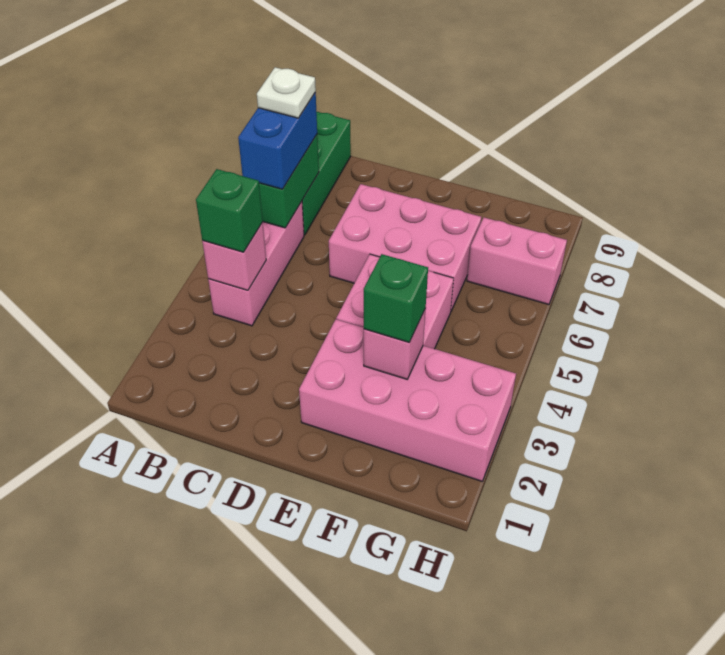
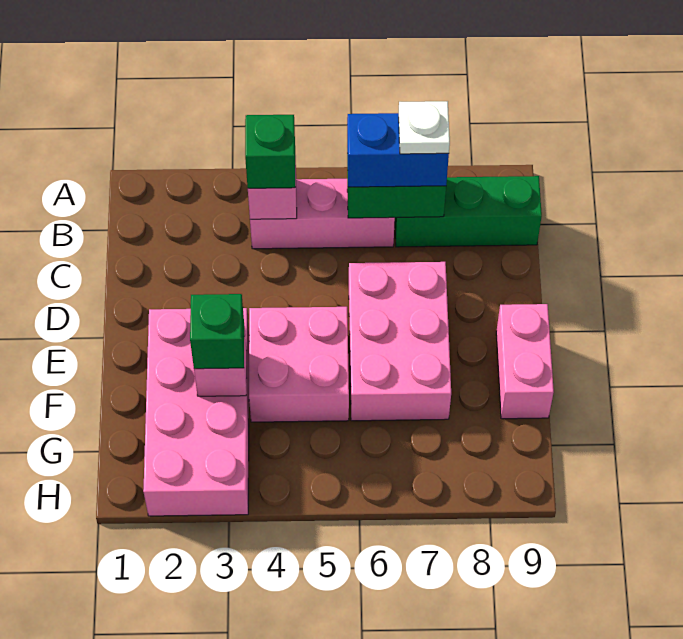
pink 1x2 brick [467,218,567,305] -> pink 1x2 brick moved to [496,304,554,419]

